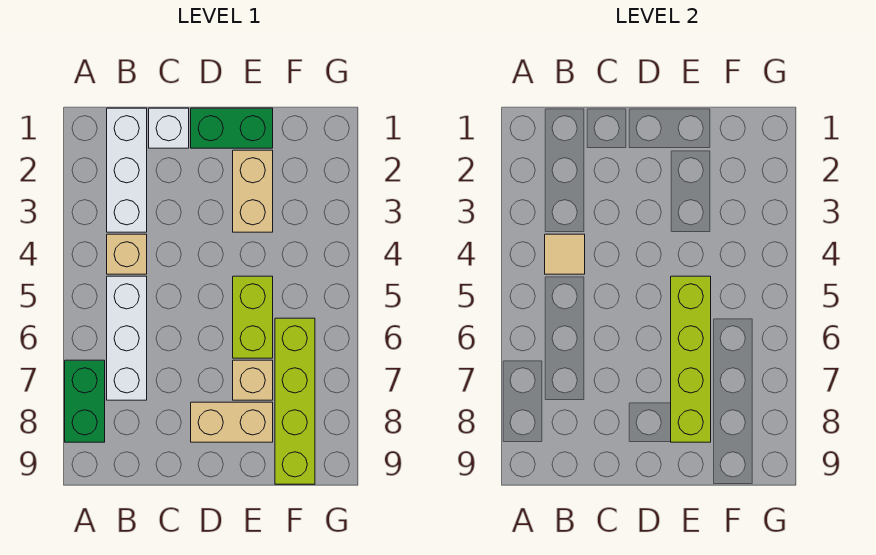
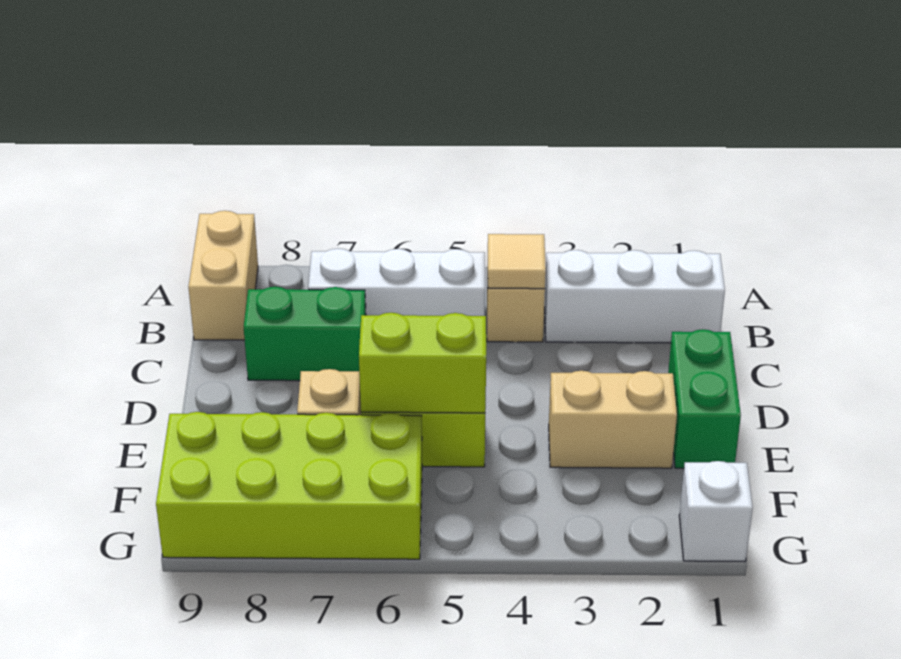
green 1x2 brick [65,360,105,442] -> green 1x2 brick moved to [244,287,366,381]
white 1x1 brick [149,108,189,148] -> white 1x1 brick moved to [679,461,753,562]
tan 1x2 brick [191,402,273,442] -> tan 1x2 brick moved to [188,211,258,340]
lime 1x4 brick [671,276,711,442] -> lime 1x2 brick [359,313,486,413]
lime 1x4 brick [275,318,315,484] -> lime 2x4 brick [156,412,422,559]

